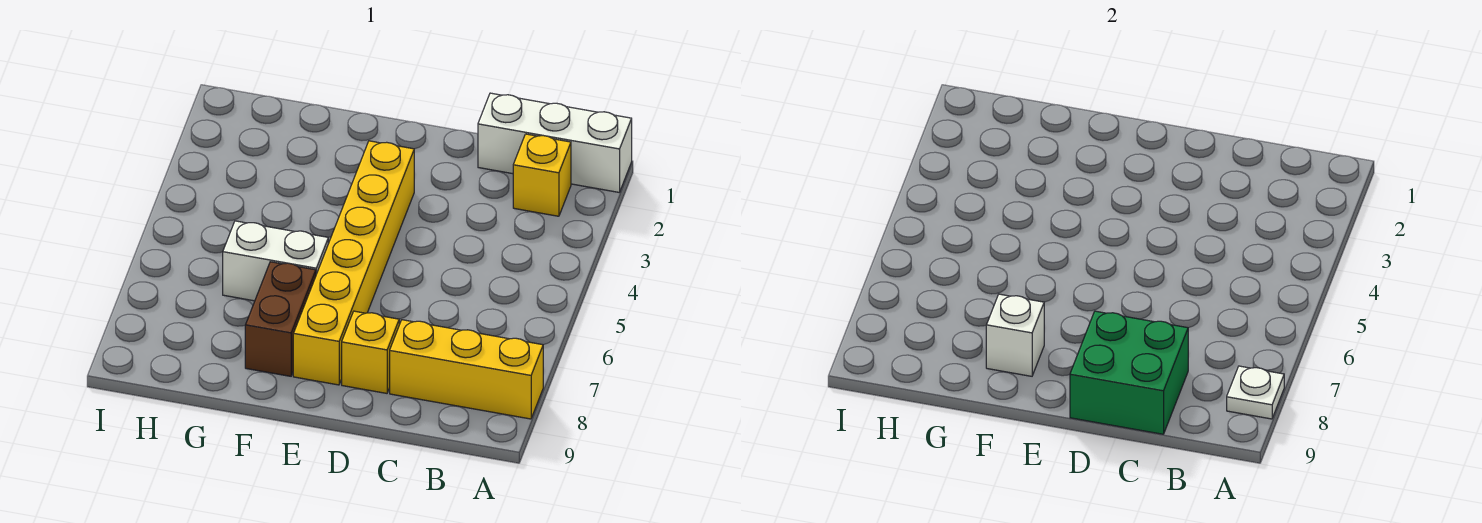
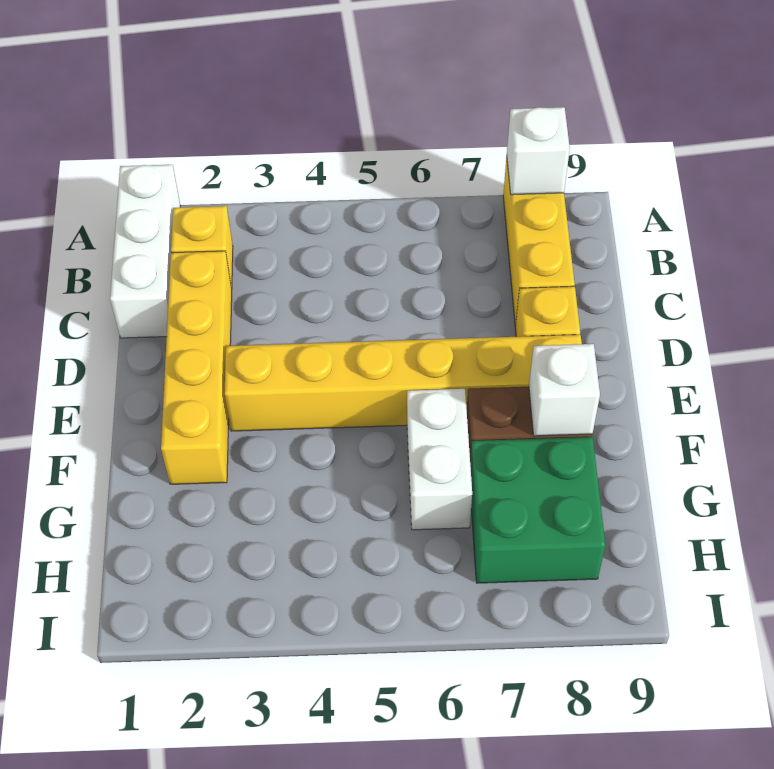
white 1x1 plate [1227,366,1284,419] -> white 1x1 brick [507,107,570,195]
none -> yellow 1x4 brick [161,251,232,484]
green 2x2 brick [1070,311,1188,434] -> green 2x2 brick moved to [470,437,606,583]

